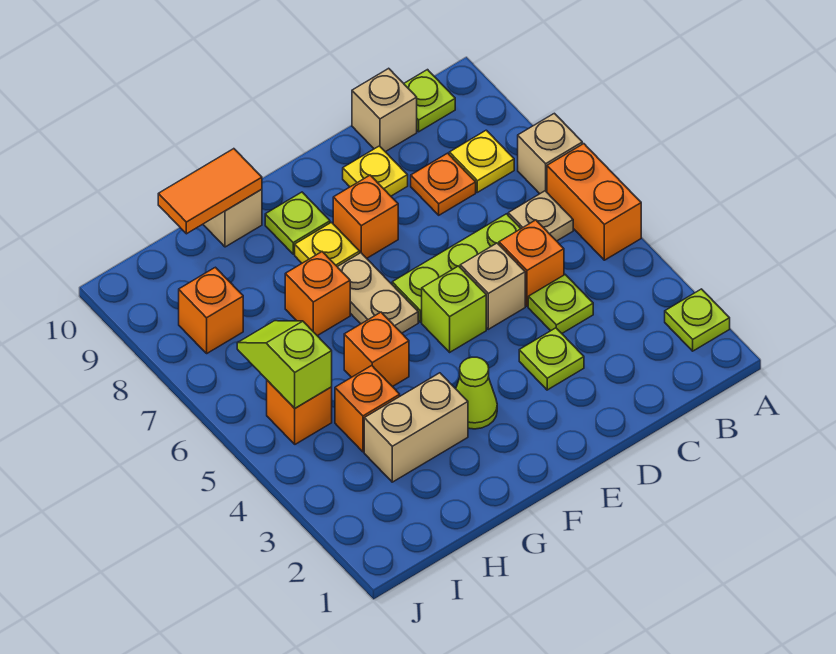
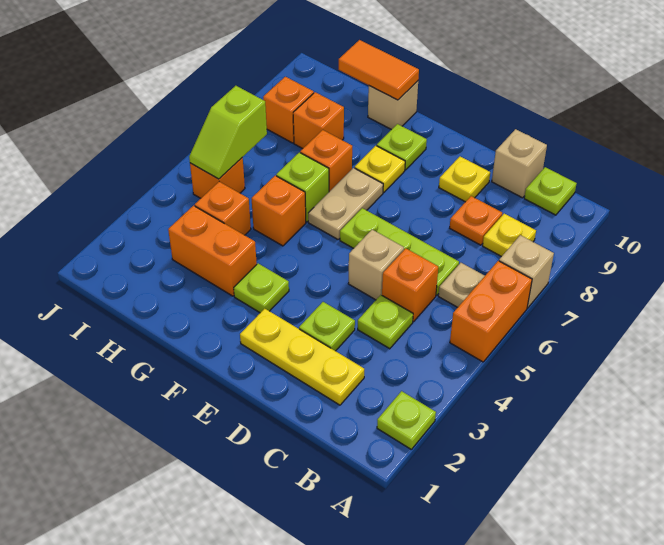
none -> yellow 1x3 plate [240,309,364,405]
lime 1x1 brick [422,266,486,352] -> lime 1x1 brick moved to [276,152,329,222]
orange 1x1 brick [333,175,398,258] -> orange 1x1 brick moved to [293,92,344,149]
lime 1x1 cone [456,357,497,429] -> lime 1x1 plate [234,263,289,313]
tan 1x2 brick [364,373,468,482] -> orange 1x2 brick [168,206,257,296]
lime 1x2 slope [237,321,332,408] -> lime 1x2 slope turned to [189,86,267,179]

